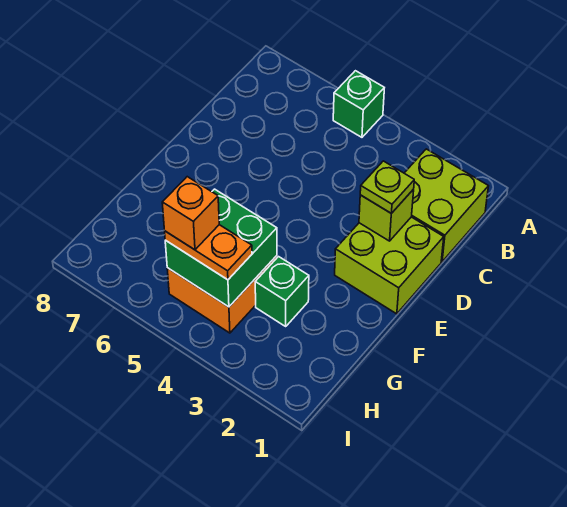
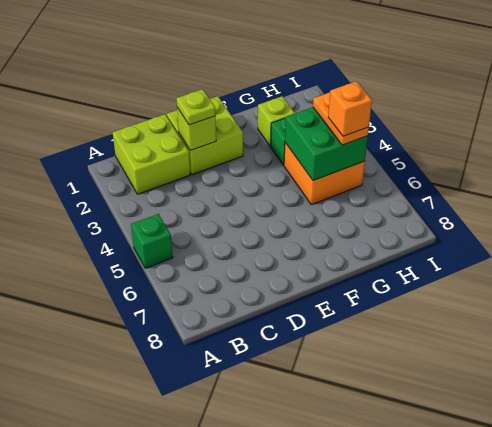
none -> lime 1x1 brick [258,96,295,146]

